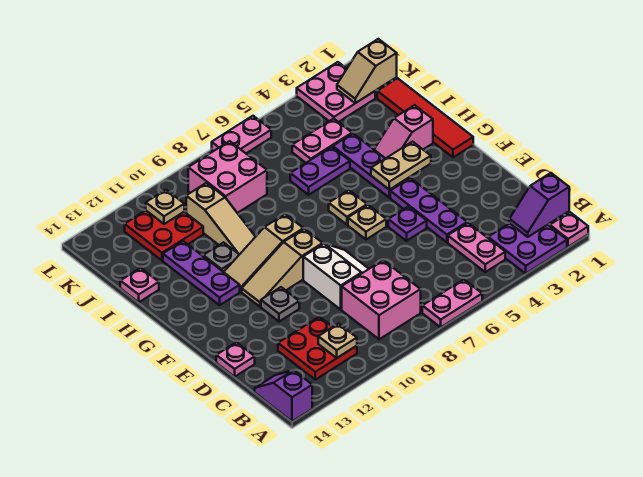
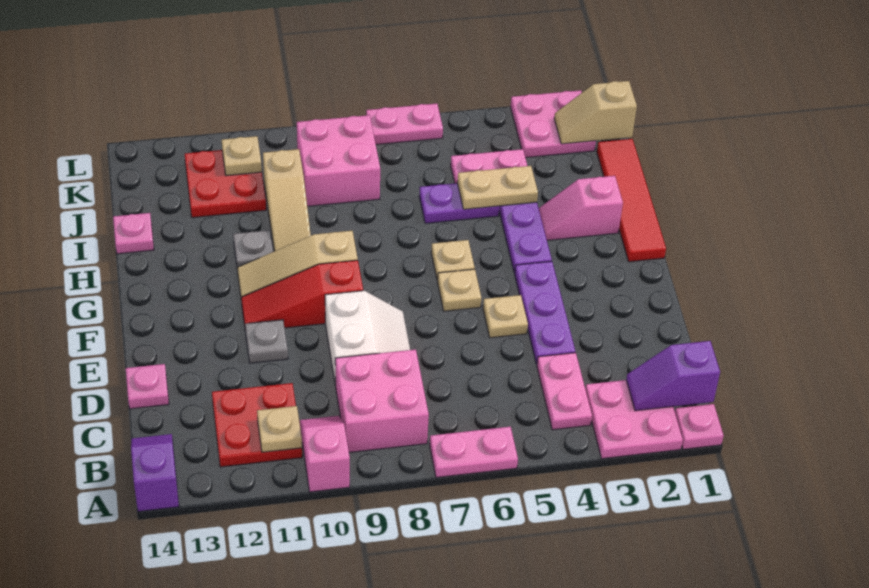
purple 2x2 plate [488,223,567,273] -> pink 2x2 plate [585,380,683,459]
none -> pink 1x2 slope [300,416,350,492]
purple 1x1 plate [388,206,427,241] -> tan 1x1 plate [483,295,528,338]
tan 1x3 slope [242,229,323,307] -> red 1x3 slope [241,260,363,328]
tan 1x2 plate [371,142,431,190] -> tan 1x2 plate moved to [457,166,538,209]
purple 1x3 plate [163,241,240,305] -> none

